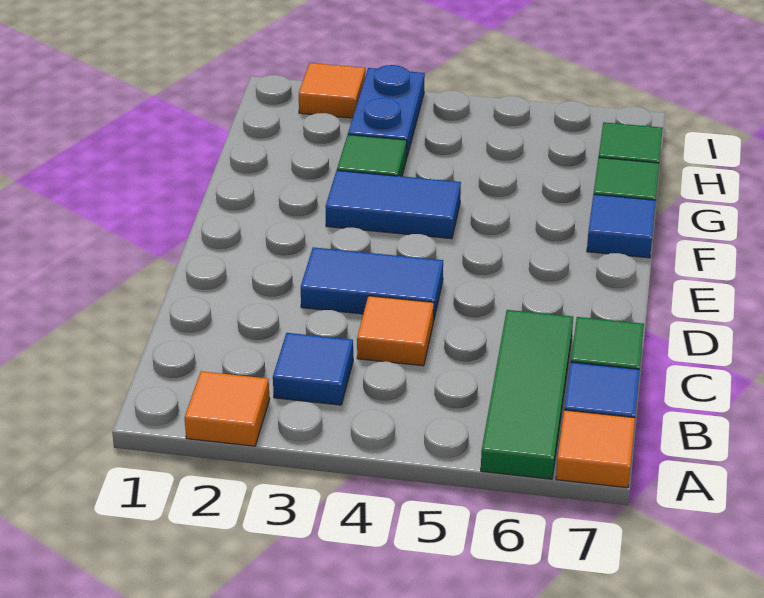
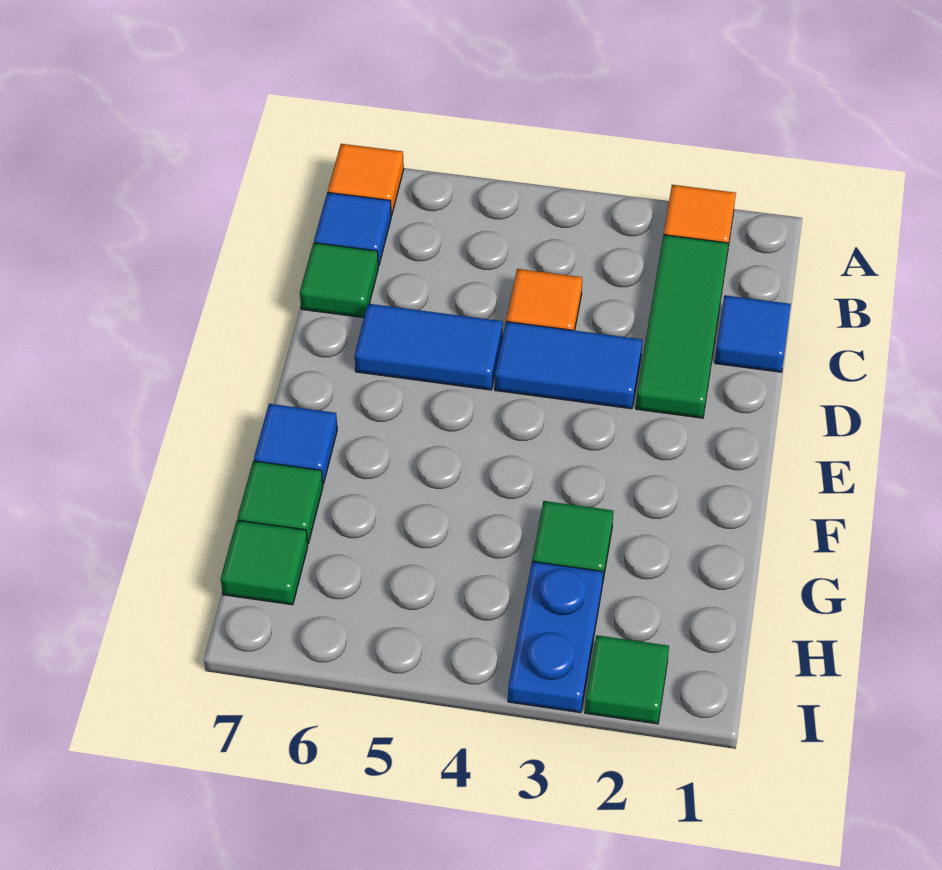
green 1x3 tile [481,310,573,479] -> green 1x3 tile moved to [636,235,728,418]
blue 1x1 tile [273,333,353,405] -> blue 1x1 tile moved to [715,295,791,372]
blue 1x2 tile [325,170,461,239] -> blue 1x2 tile moved to [355,304,503,390]
orange 1x1 tile [299,63,365,118] -> green 1x1 tile [585,635,669,724]

